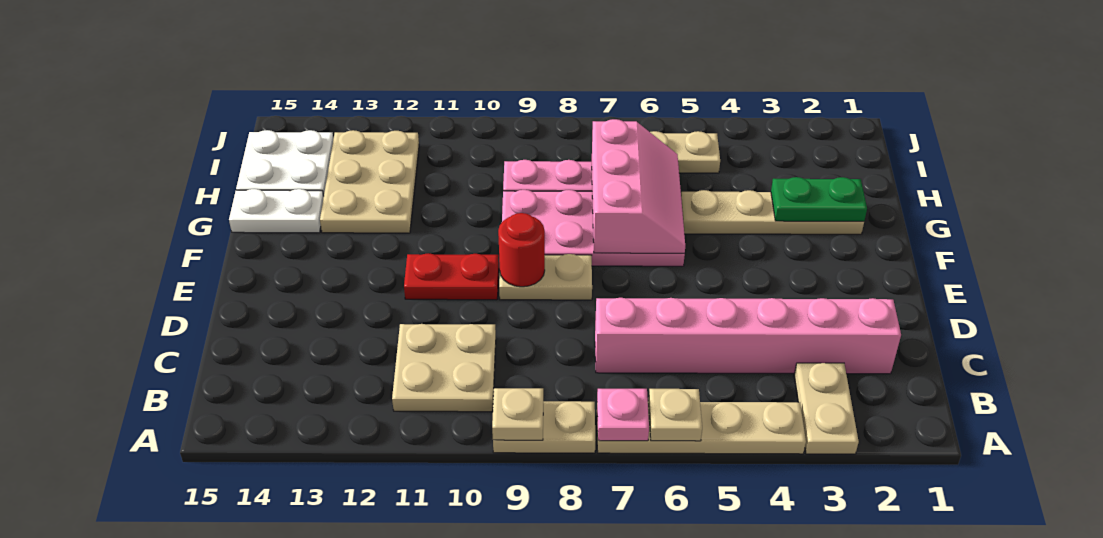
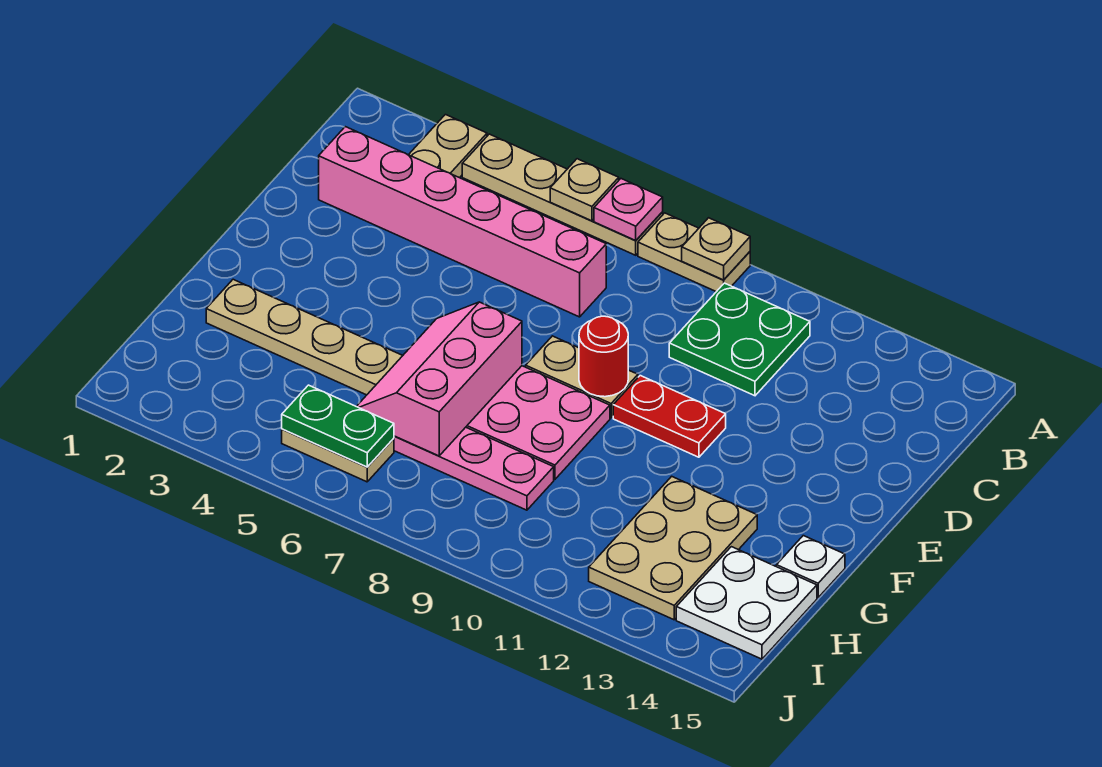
tan 2x2 plate [392,324,496,412] -> green 2x2 plate [669,283,810,396]
green 1x2 plate [771,177,867,221] -> green 1x2 plate moved to [282,385,394,467]
white 1x2 plate [229,189,324,233] -> white 1x1 plate [776,536,845,598]

